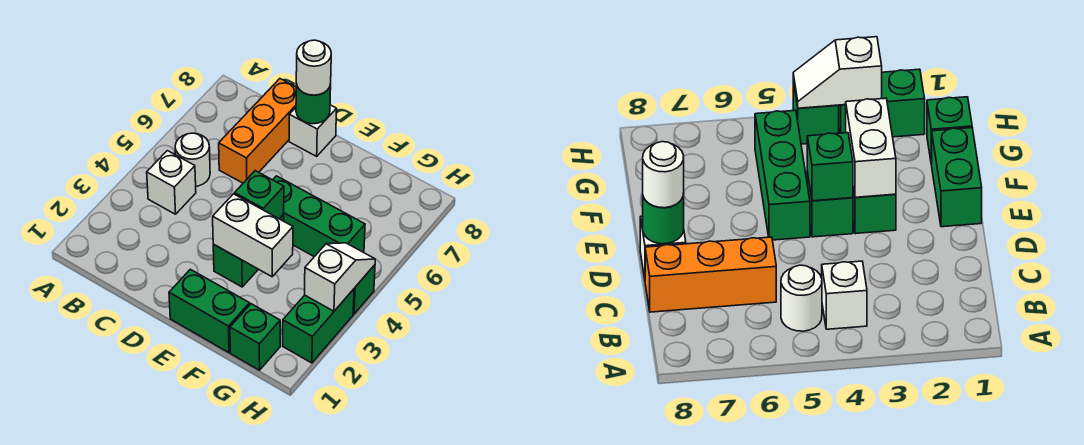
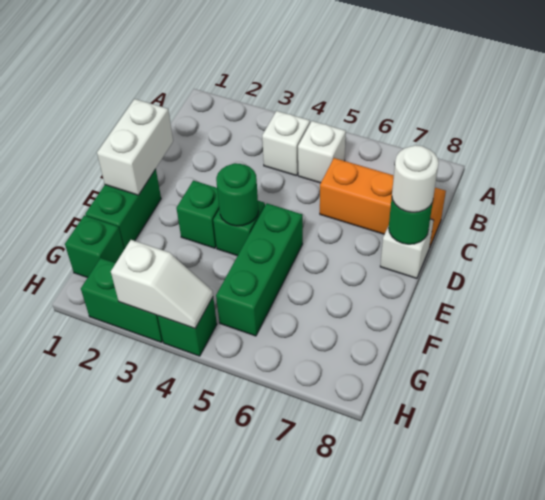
white 1x1 round brick [175,133,210,186] -> white 1x1 brick [298,121,346,183]
white 1x2 brick [213,194,293,277] -> white 1x2 brick moved to [97,99,173,195]
green 1x1 brick [235,171,284,219] -> green 1x1 round brick [216,163,259,226]

